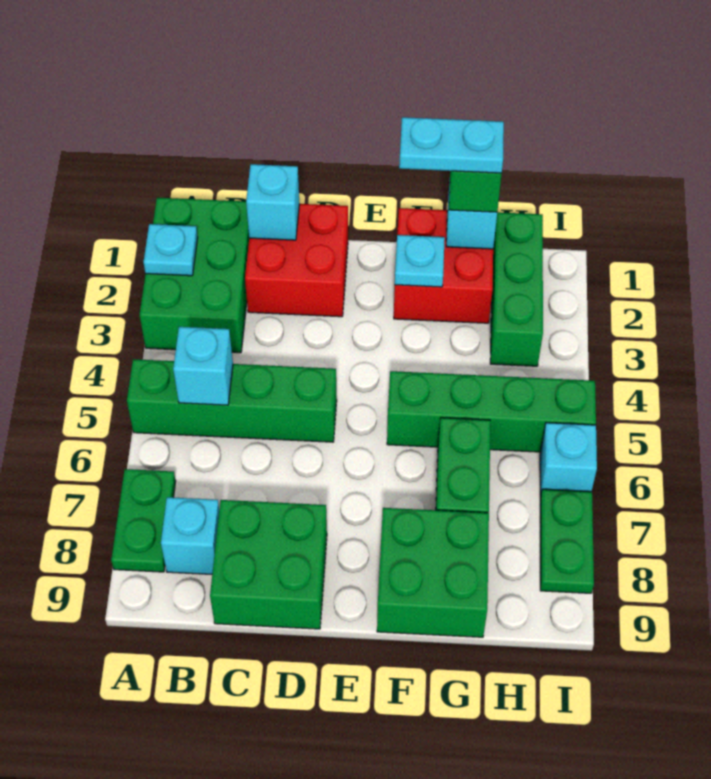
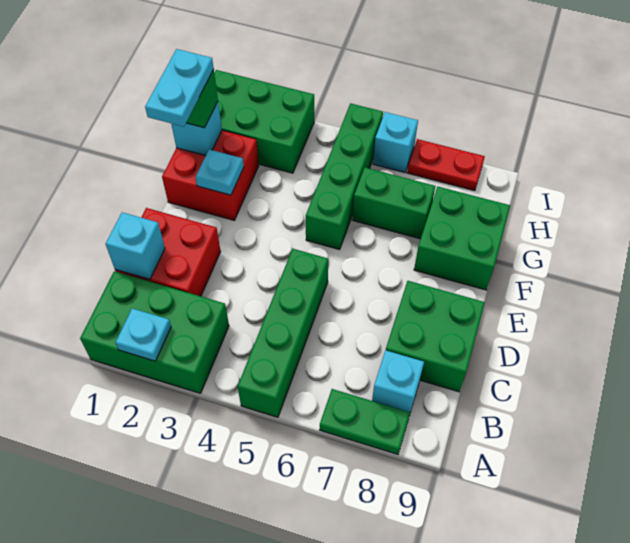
cyan 1x1 brick [173,327,233,405] -> none
green 1x3 brick [490,212,543,366] -> green 2x3 brick [214,70,314,173]
green 1x2 plate [540,489,594,593] -> red 1x2 plate [407,139,485,191]

